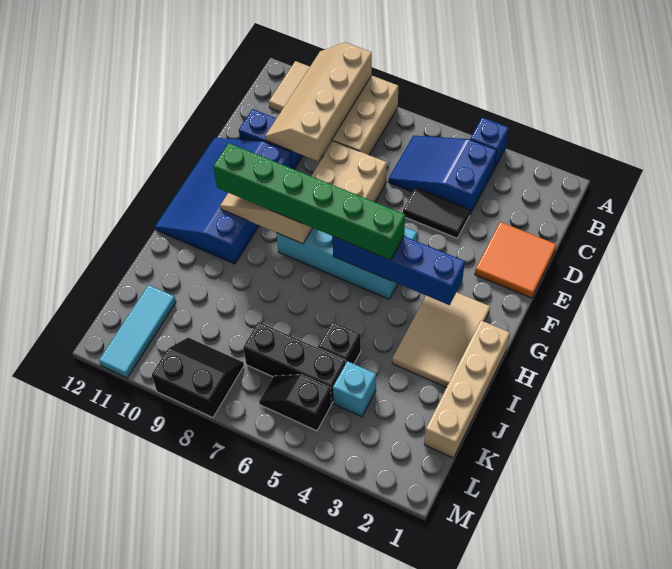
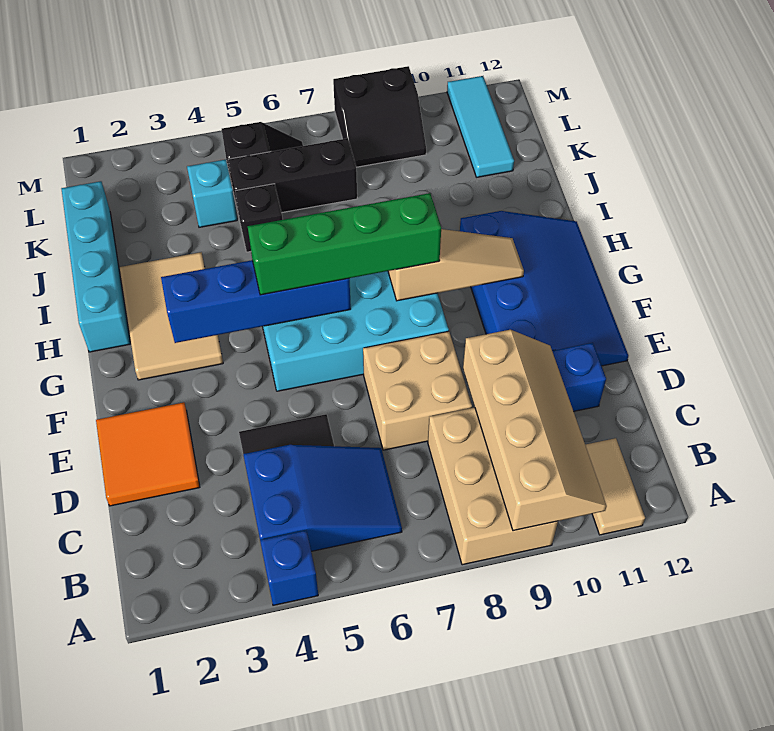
green 1x6 brick [213,143,405,260] -> green 1x4 brick [248,193,441,295]
tan 1x4 brick [424,321,510,458] -> cyan 1x4 brick [61,181,130,352]

